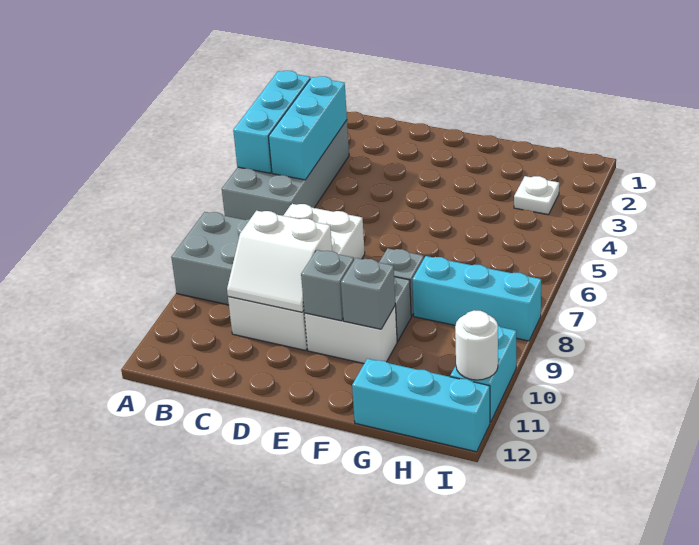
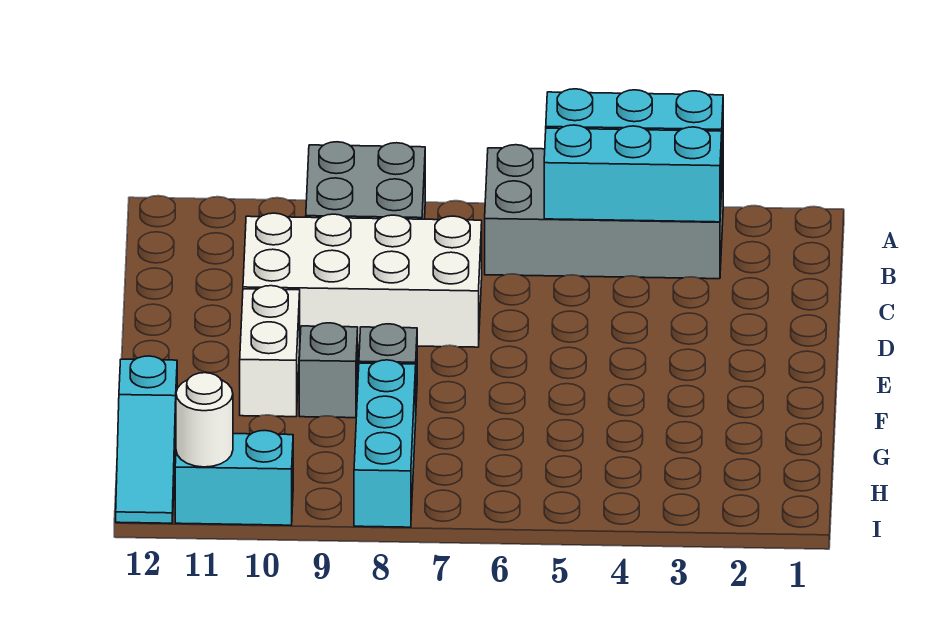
white 2x2 slope [227,211,332,312] -> none
grey 1x1 brick [301,250,354,321] -> none
grey 1x1 brick [341,258,395,329] -> none
cyan 1x3 brick [352,359,490,452] -> cyan 1x3 slope [116,356,177,523]
white 1x1 plate [514,176,559,215] -> none

